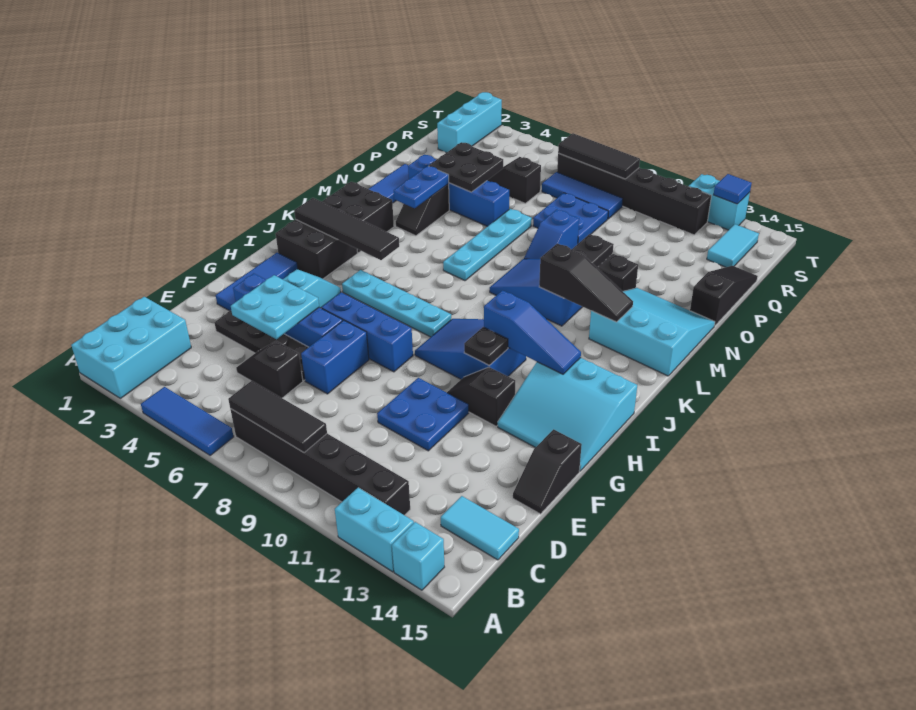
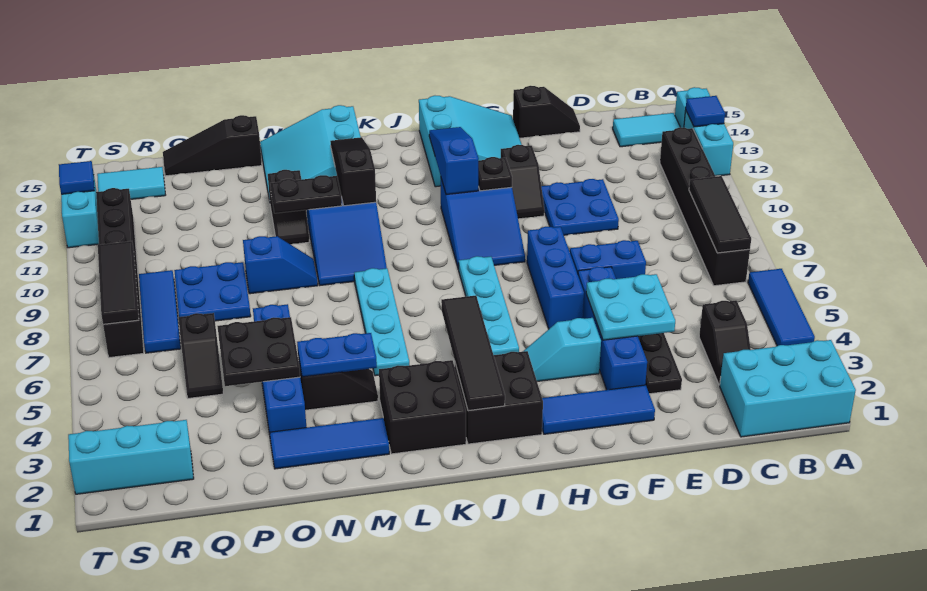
none -> blue 1x1 tile [686,96,725,127]
cyan 1x2 tile [441,496,519,560] -> cyan 1x2 tile turned to [613,113,680,147]
black 1x2 slope [236,341,303,398] -> black 1x2 slope moved to [699,300,751,385]
cyan 1x4 plate [443,209,532,281] -> cyan 1x4 plate turned to [354,268,409,376]

